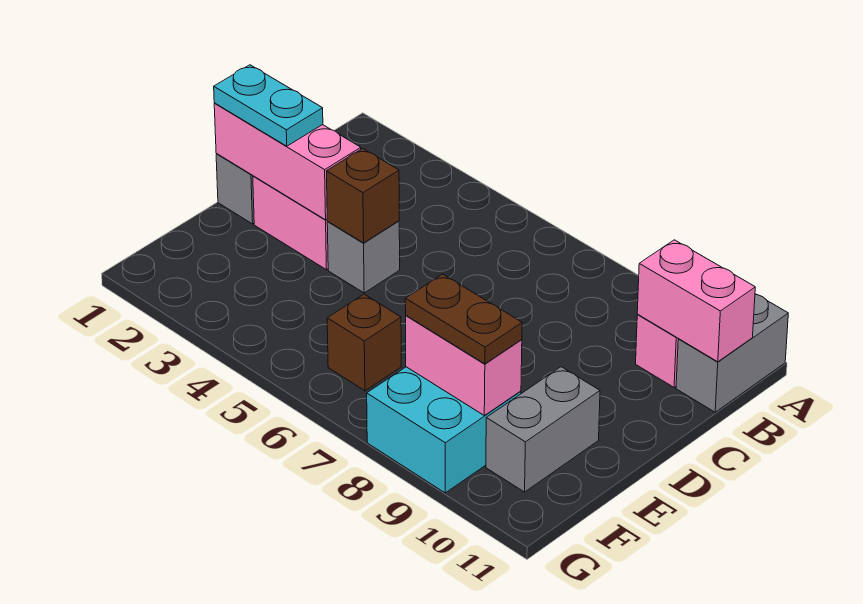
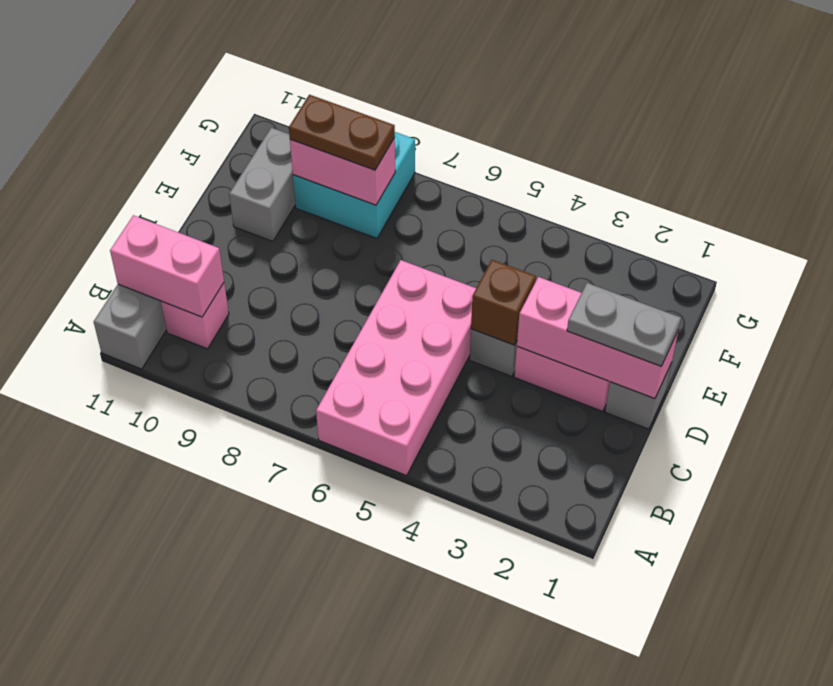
none -> pink 2x4 brick [316,260,476,476]
cyan 1x2 plate [214,65,323,146] -> grey 1x2 plate [567,283,681,366]
brown 1x1 brick [327,294,401,391] -> none

